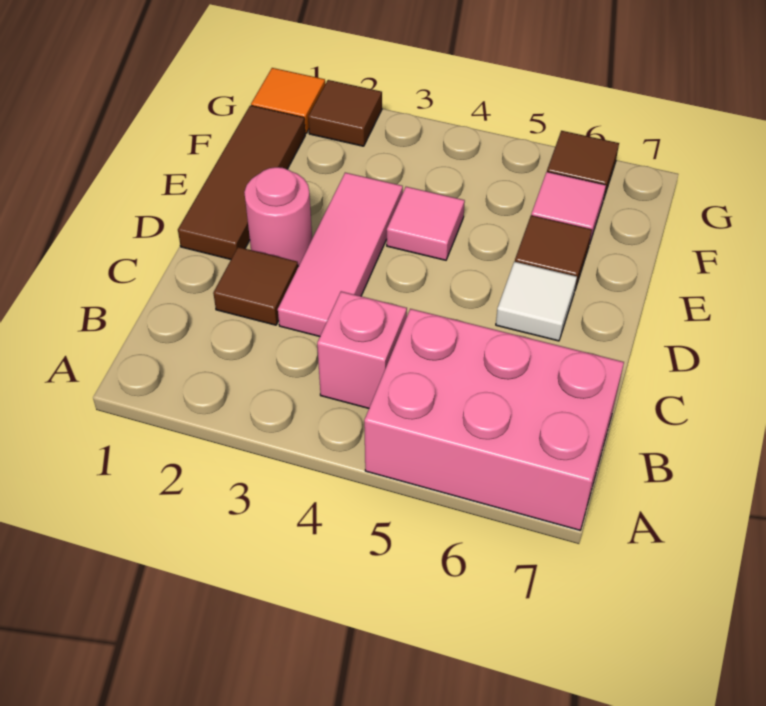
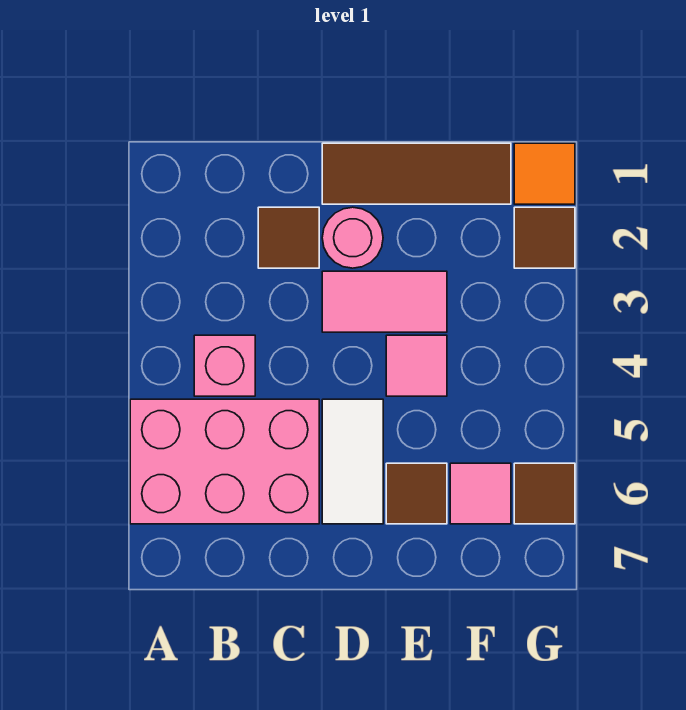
pink 2x3 brick [364,309,624,530] -> pink 2x3 brick turned to [130,399,319,524]
pink 1x3 tile [278,173,403,337] -> pink 1x2 tile [322,271,447,332]
white 1x1 tile [496,262,577,341] -> white 1x2 tile [322,399,383,524]

